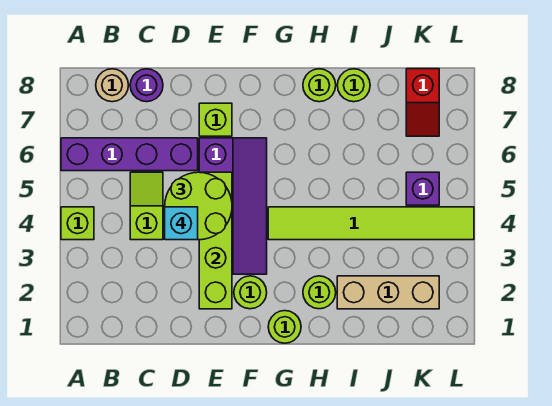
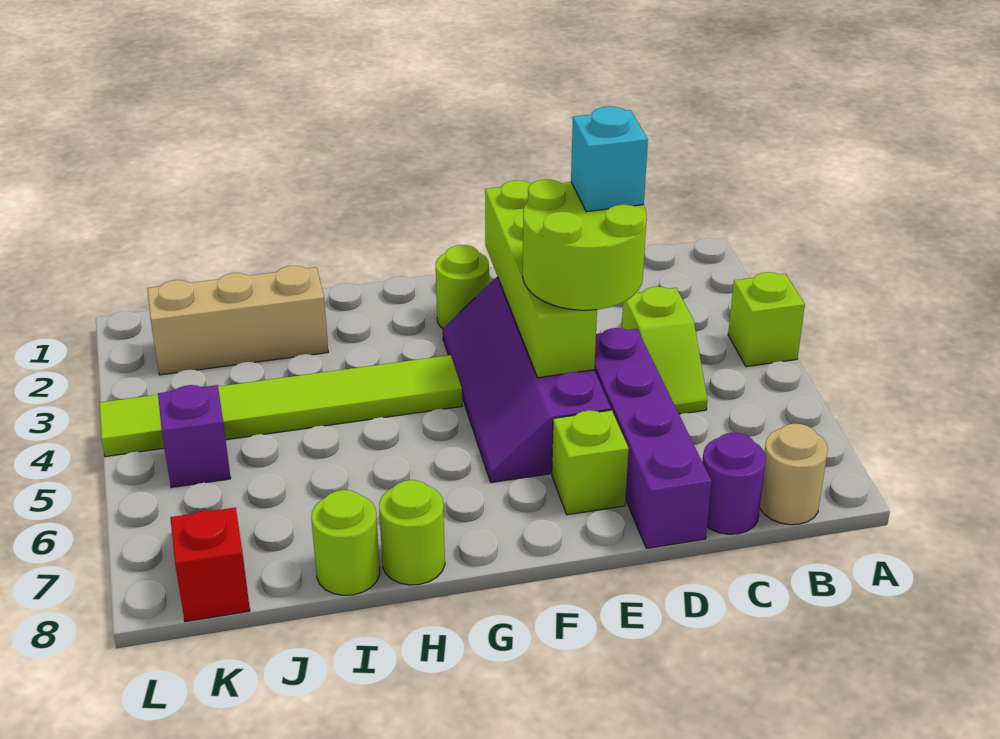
purple 1x4 brick [61,138,198,171] -> purple 1x4 brick turned to [594,328,712,548]
lime 1x1 round brick [268,311,301,343] -> none
lime 1x1 round brick [303,276,336,309] -> none

